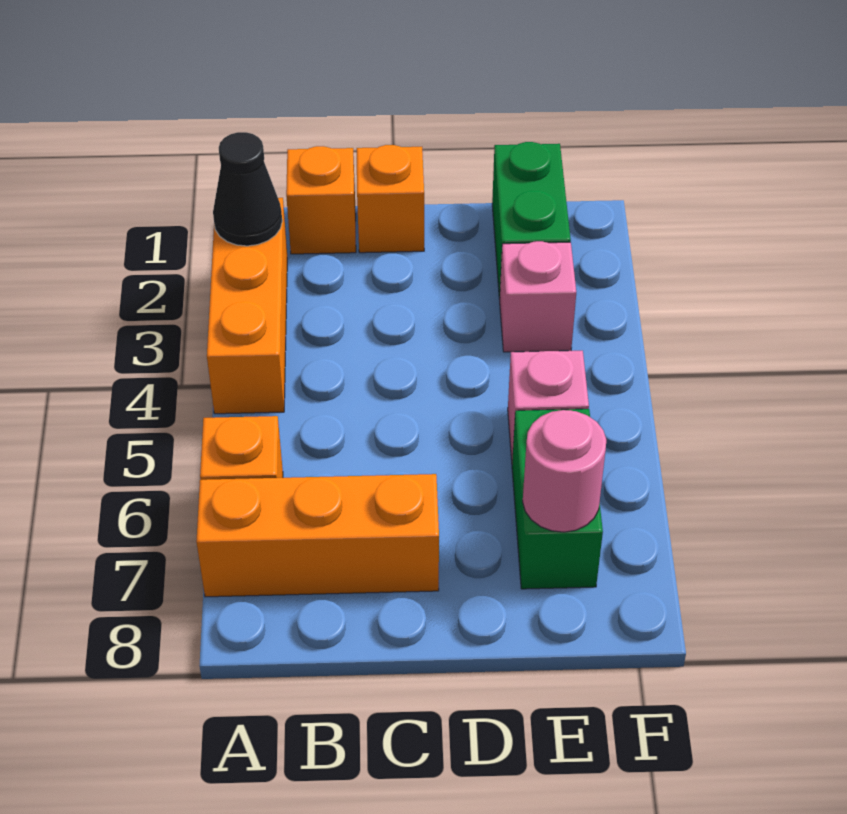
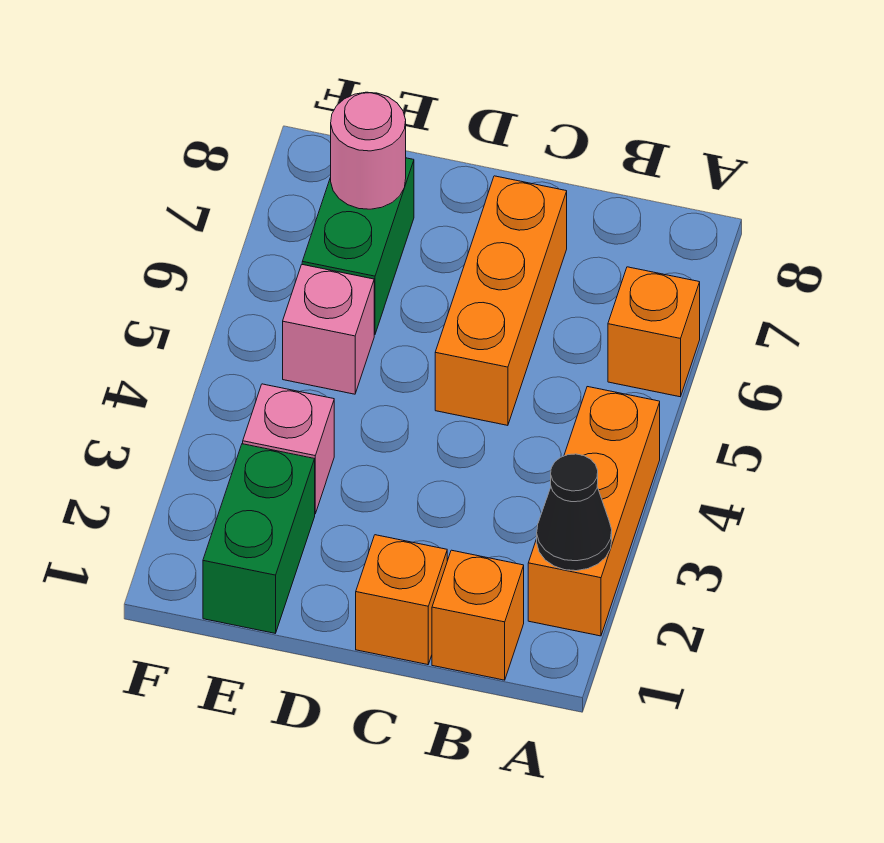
orange 1x3 brick [196,474,439,597] -> orange 1x3 brick turned to [435,176,567,425]

